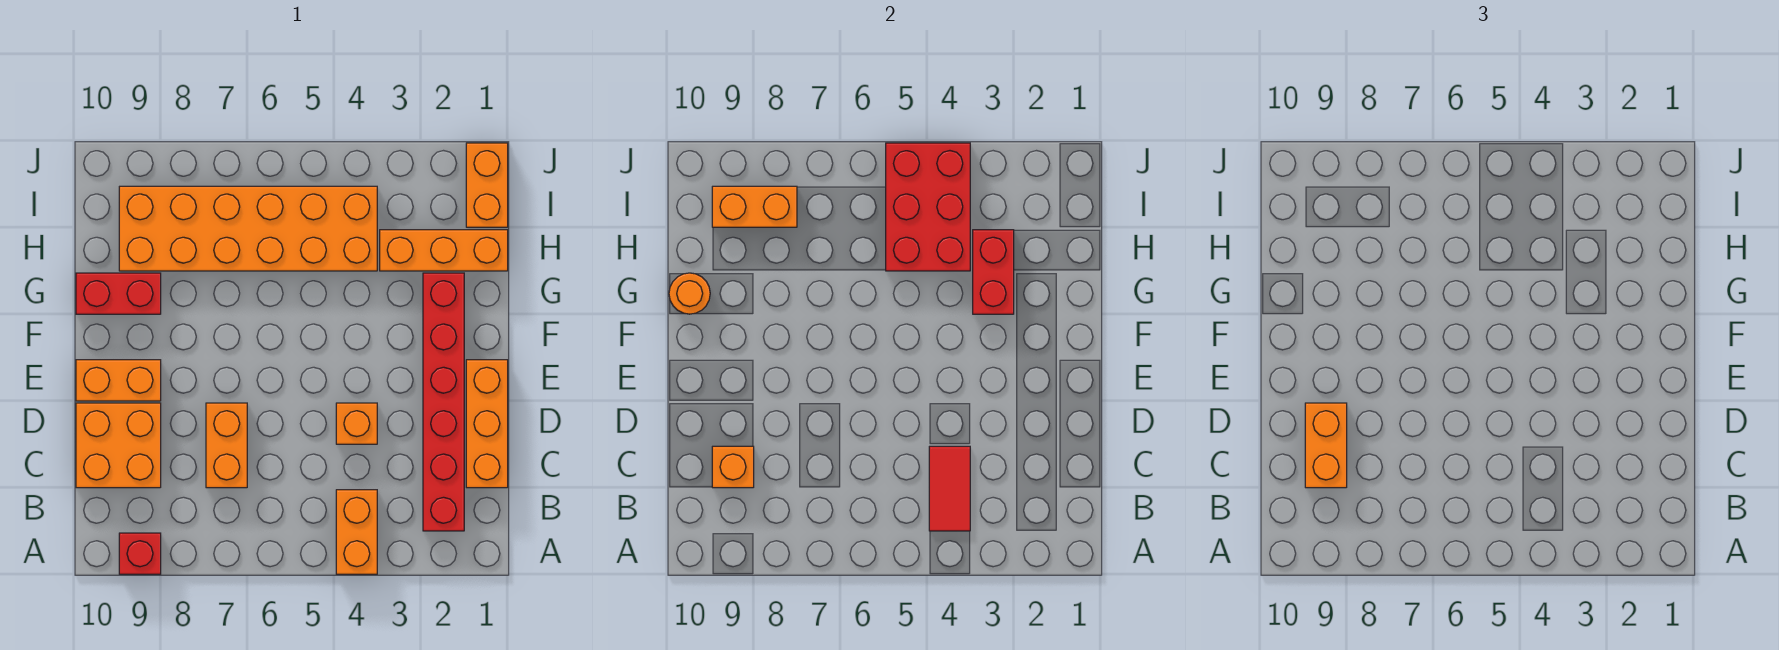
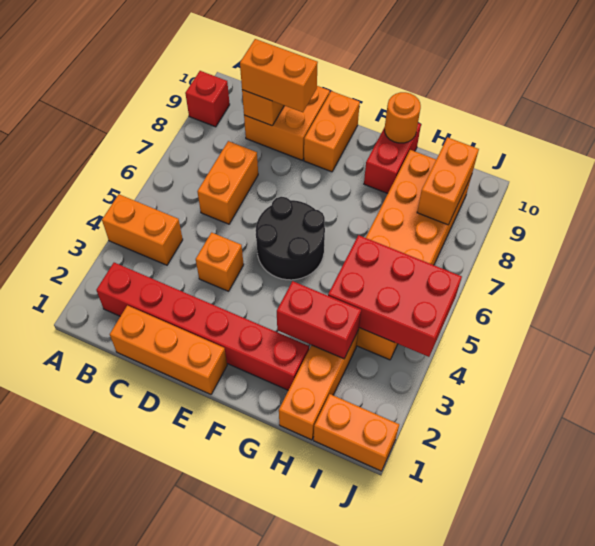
red 1x2 tile [929,446,970,531] -> none
orange 1x2 brick [206,403,247,488] -> orange 1x2 brick turned to [197,141,258,224]
none -> black 2x2 round brick [256,197,325,280]

